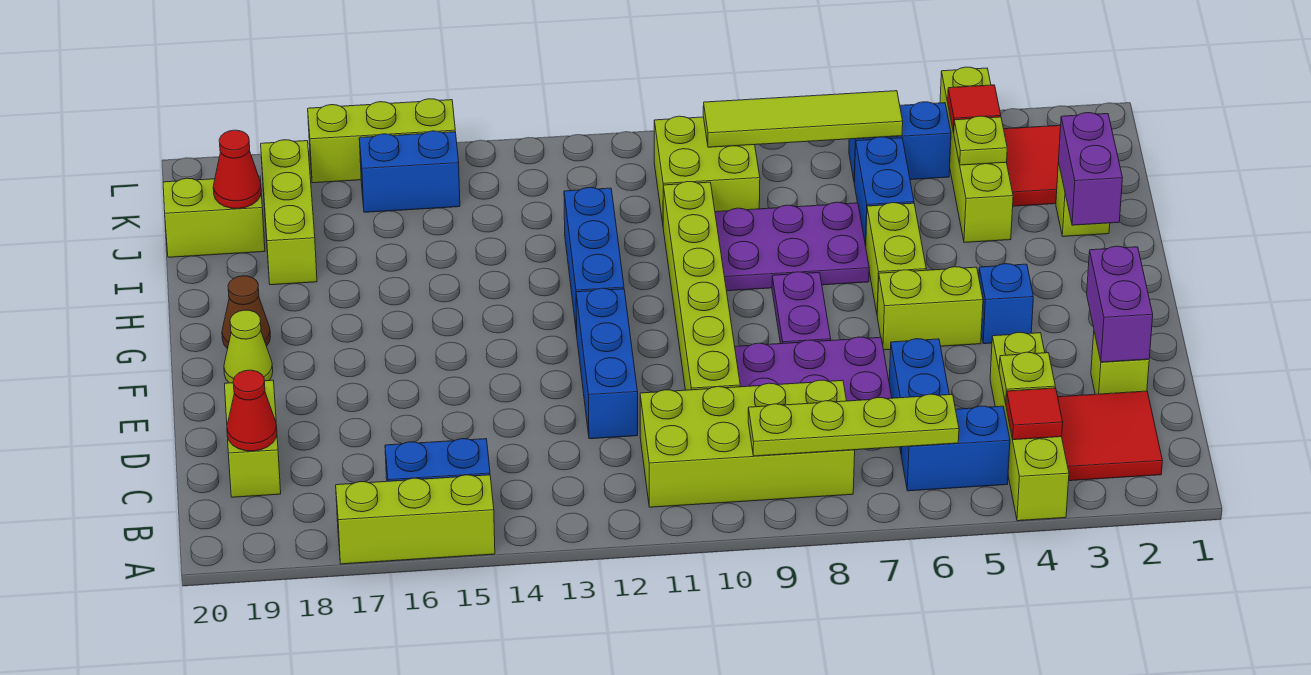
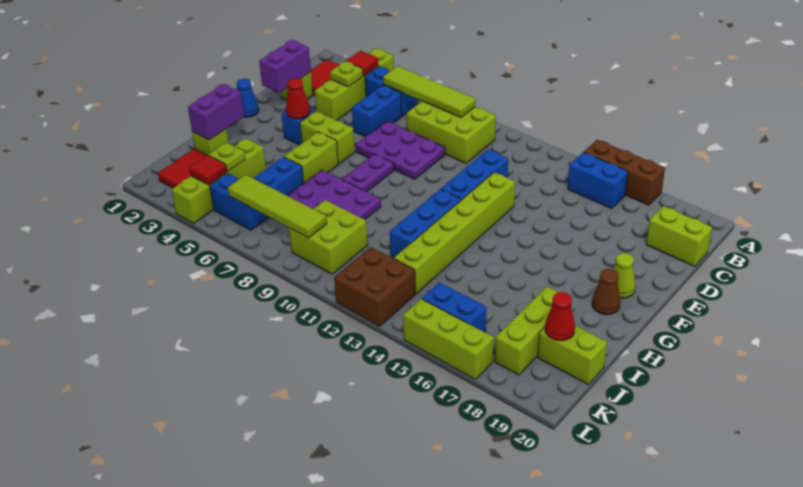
lime 1x3 brick [336,475,495,564] -> brown 1x3 brick [584,140,665,205]
lime 1x4 plate [748,394,959,456] -> lime 1x4 tile [383,66,475,118]
lime 2x4 brick [640,380,855,507] -> lime 2x3 brick [407,101,496,163]
lime 1x2 brick [225,380,281,497] -> lime 1x2 brick turned to [646,206,712,267]
red 1x1 cone [227,370,277,451] -> red 1x1 cone moved to [286,78,310,119]
lime 1x6 brick [663,182,740,390] -> lime 1x6 brick moved to [394,172,515,294]
none -> blue 1x1 cone [237,79,259,117]
none -> brown 2x2 brick [334,247,415,326]

